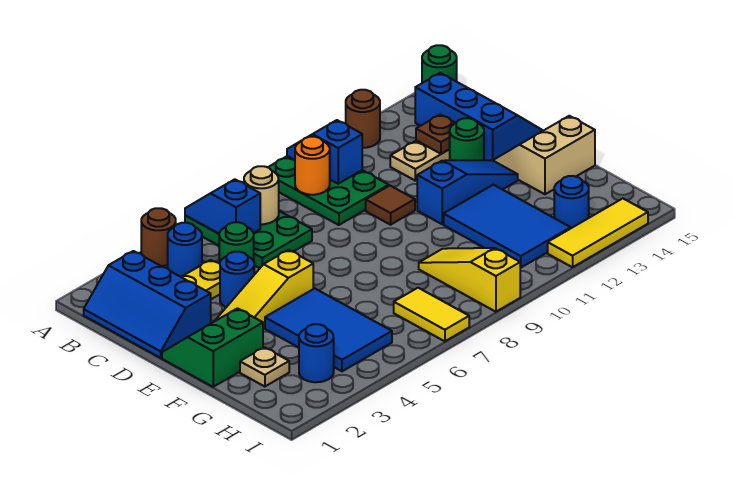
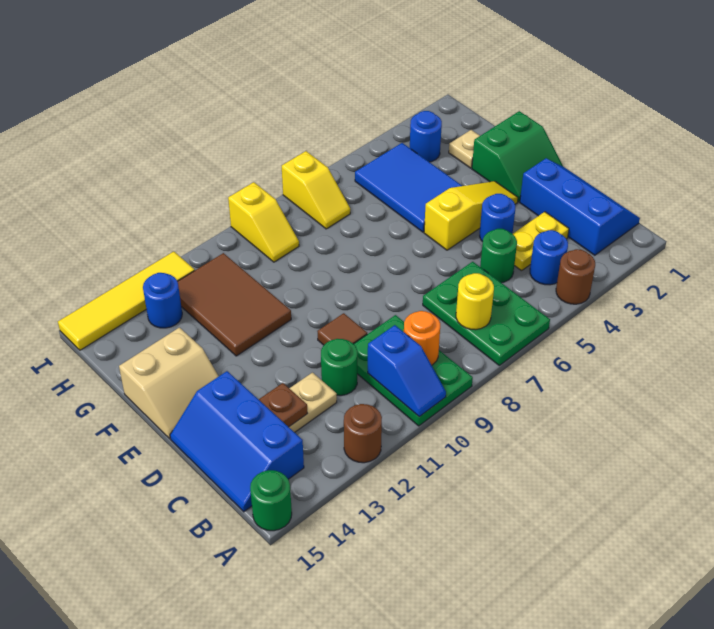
blue 1x2 slope [185,179,260,234] -> none
tan 1x1 round brick [244,166,279,224] -> yellow 1x1 round brick [456,273,494,330]
green 1x1 round brick [450,118,484,160] -> green 1x1 round brick moved to [321,339,357,396]
blue 1x3 slope [417,160,518,224] -> none
blue 2x3 tile [444,185,571,268] -> brown 2x3 tile [177,253,291,356]
yellow 1x3 slope [419,248,520,312] -> yellow 1x2 slope [228,182,299,262]
yellow 1x2 tile [394,288,469,341] -> yellow 1x2 slope [282,151,350,229]
yellow 1x3 tile [548,199,648,267] -> yellow 1x4 tile [58,252,195,350]

